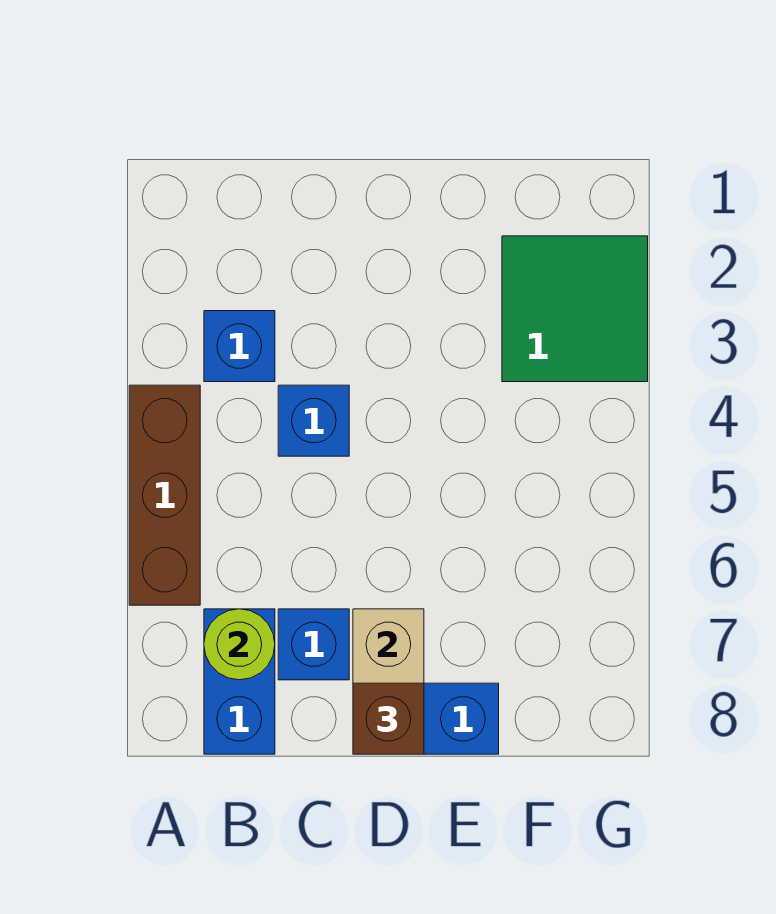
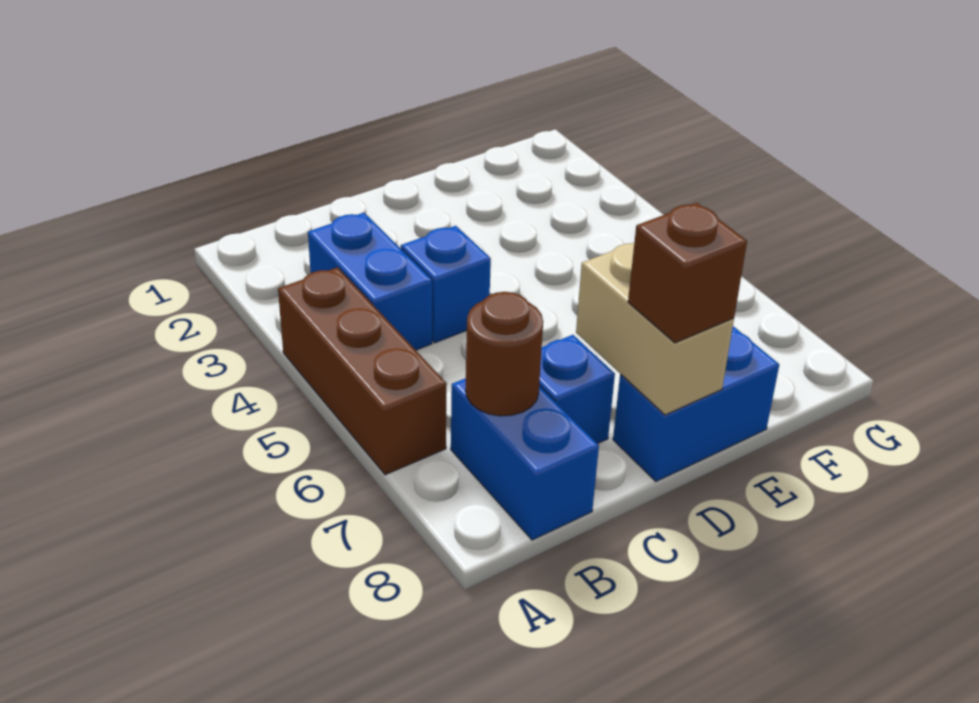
blue 1x1 brick [204,311,275,382] -> blue 1x2 brick [308,213,432,350]
lime 1x1 round brick [204,609,275,680] -> brown 1x1 round brick [466,292,543,416]
green 2x2 tile [502,236,648,382] -> none

